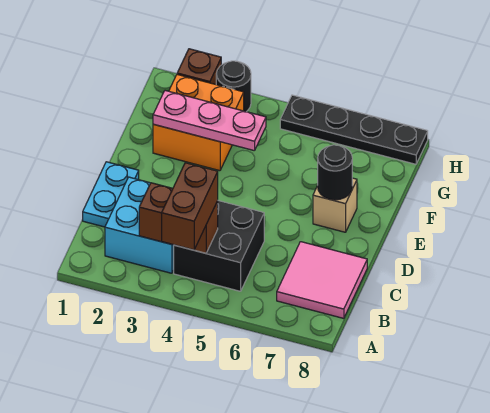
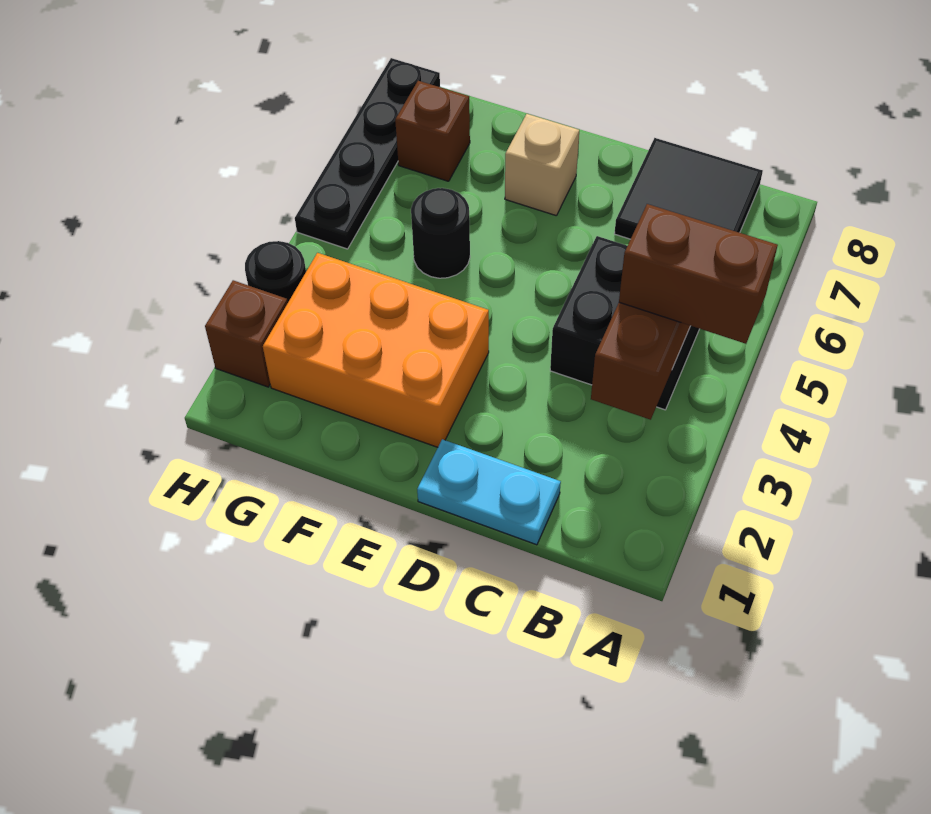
cyan 2x2 brick [105,177,174,273] -> none
pink 2x2 tile [277,242,367,318] -> black 2x2 tile [614,138,763,239]
black 1x1 round brick [318,145,352,200] -> black 1x1 round brick moved to [411,188,470,278]
orange 2x2 brick [153,75,244,171] -> orange 2x3 brick [263,253,489,447]
pink 1x3 plate [153,91,266,151] -> none
none -> brown 1x1 brick [395,81,470,181]

